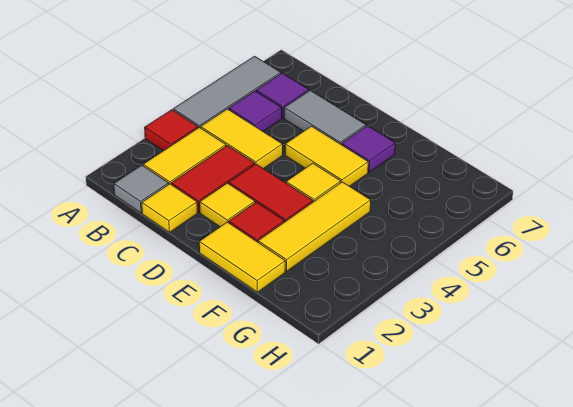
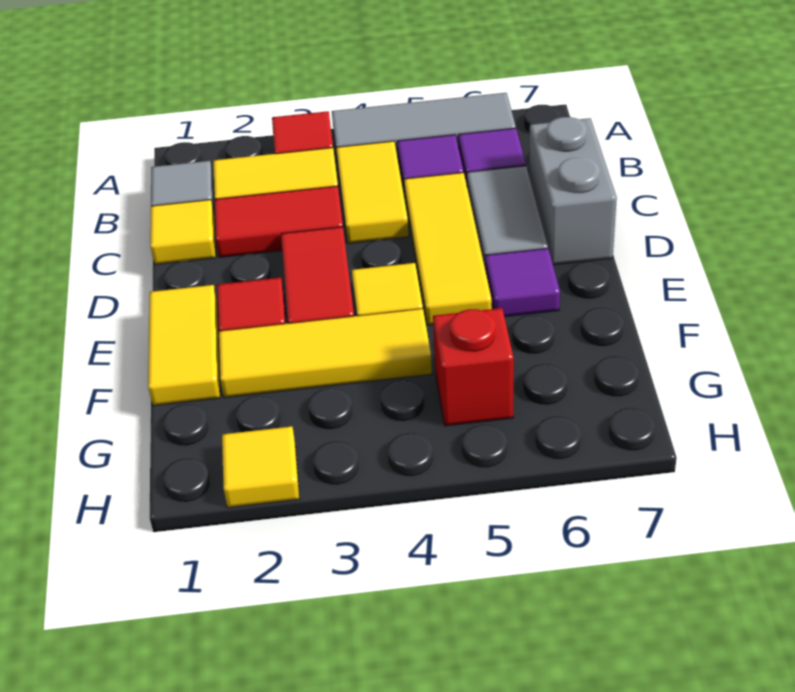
none -> grey 1x2 brick [529,117,617,265]
yellow 1x1 tile [200,183,255,227] -> yellow 1x1 tile moved to [222,427,300,508]
yellow 1x2 tile [285,126,368,186] -> yellow 1x3 tile [404,173,492,325]
none -> red 1x1 brick [433,308,514,426]

